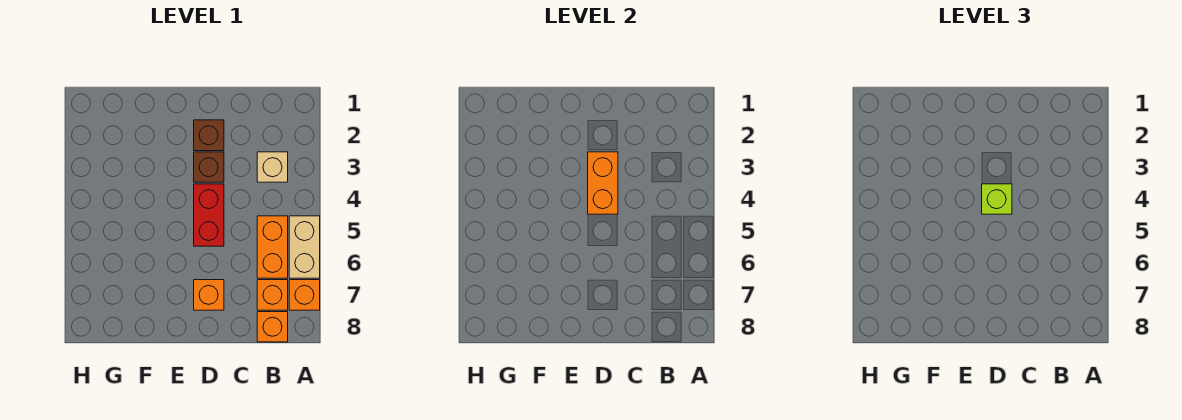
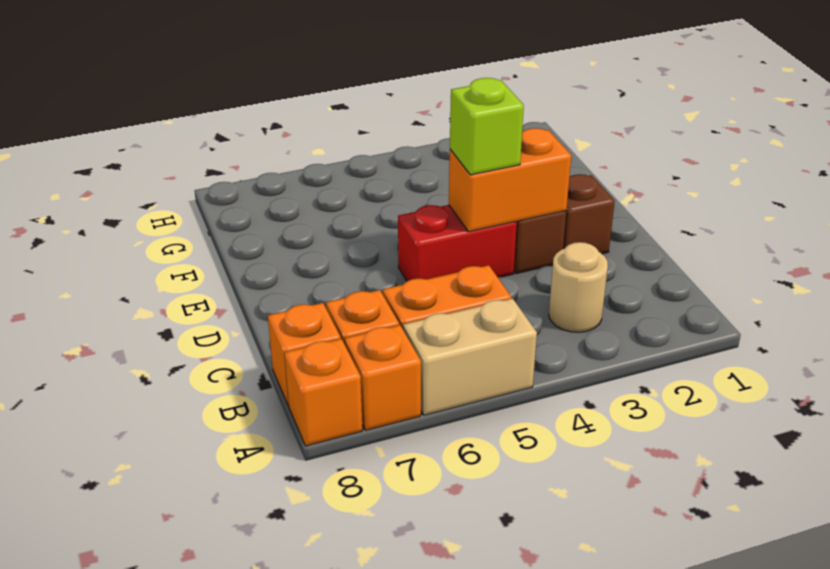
tan 1x1 brick [257,152,288,182] -> tan 1x1 round brick [549,242,608,332]
orange 1x1 brick [194,280,224,310] -> orange 1x1 brick moved to [284,339,362,446]

